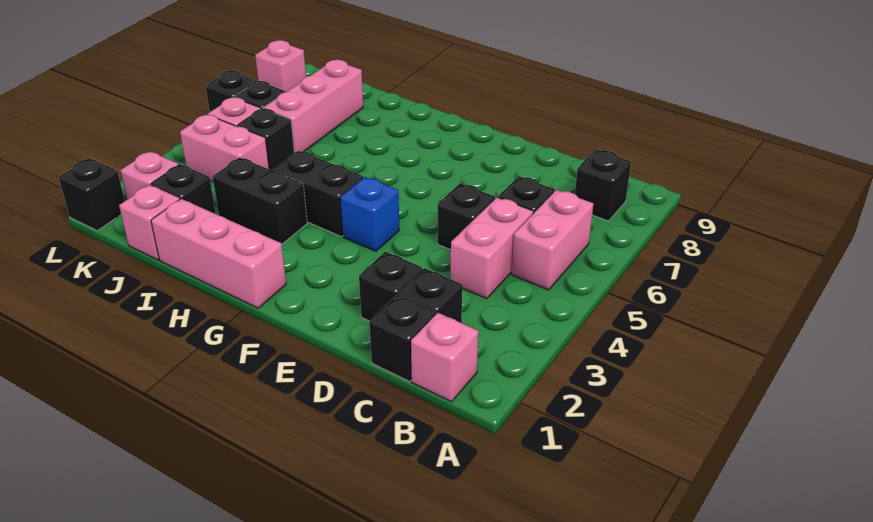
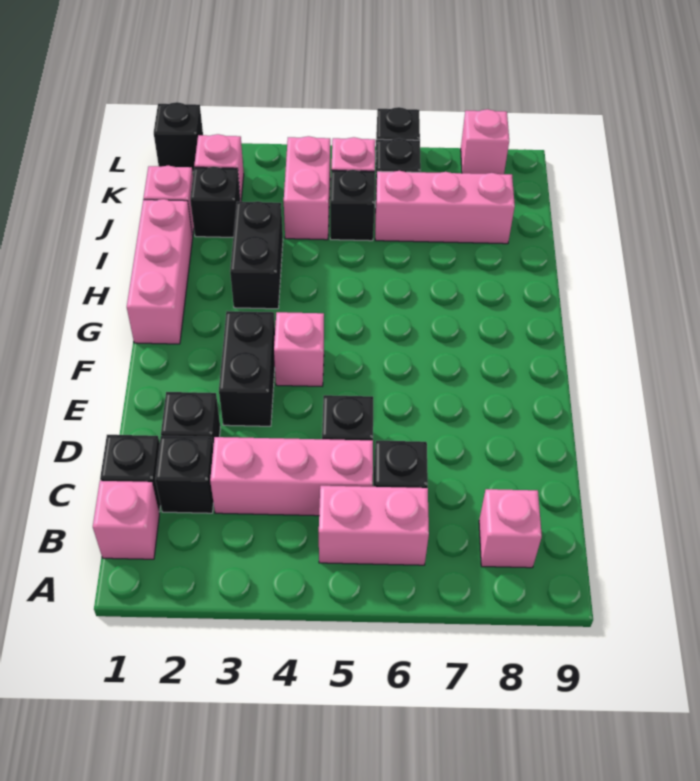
black 1x1 brick [575,149,631,221] -> pink 1x1 brick [479,489,542,568]
pink 1x2 brick [451,197,533,299] -> pink 1x3 brick [210,437,373,516]
blue 1x1 brick [340,177,400,251] -> pink 1x1 brick [274,312,324,386]
black 1x2 brick [273,151,363,237] -> black 1x2 brick moved to [219,311,275,426]

